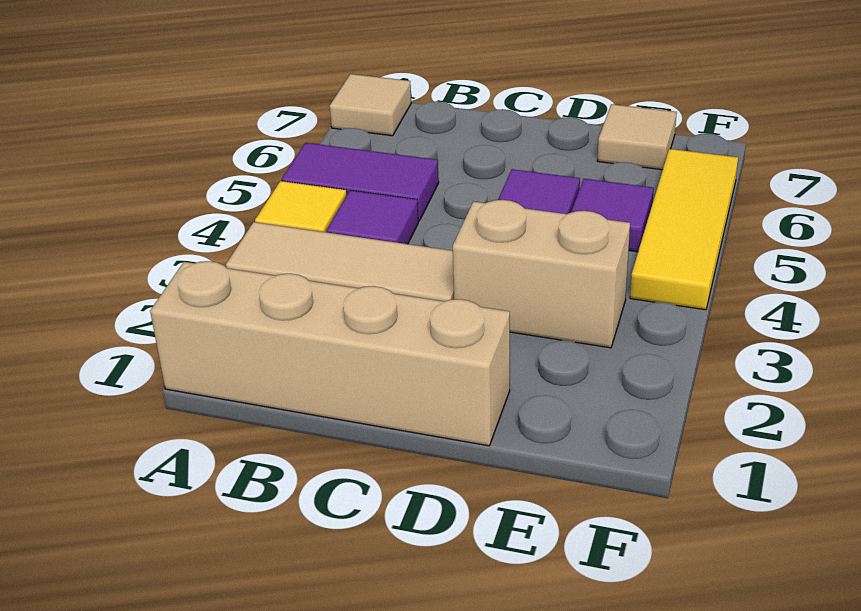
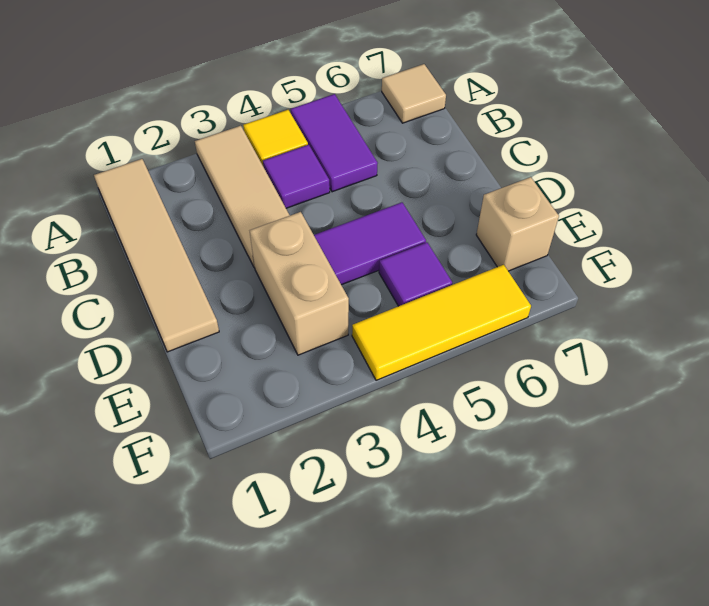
tan 1x4 brick [150,261,510,446] -> tan 1x4 tile [94,159,219,352]
tan 1x1 tile [598,104,677,170] -> tan 1x1 brick [476,177,559,271]

